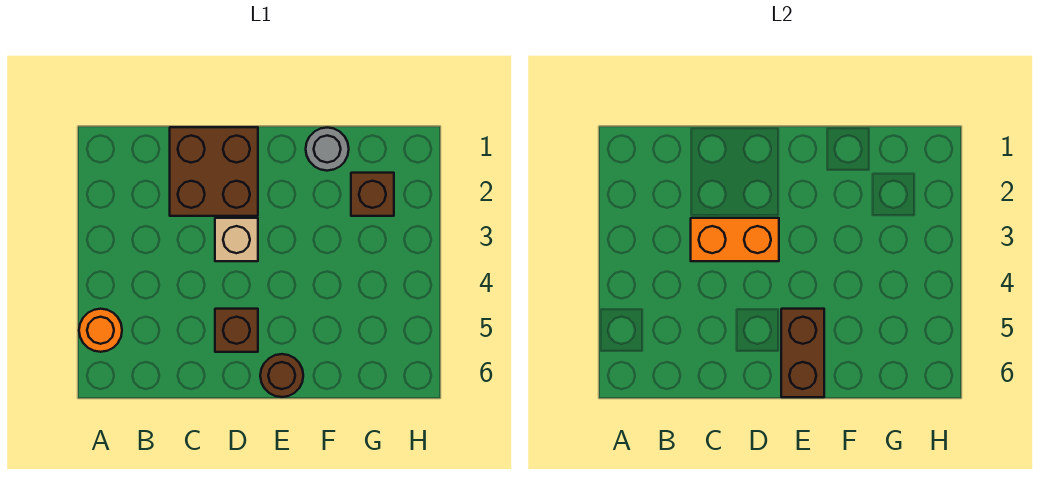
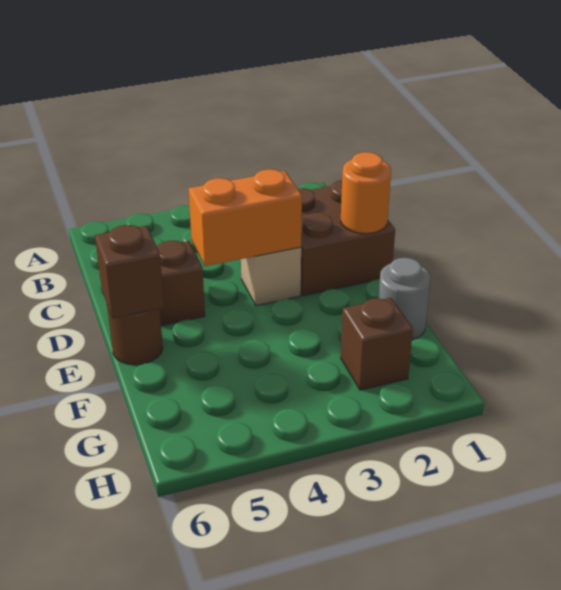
orange 1x1 round brick [79,309,122,352] -> orange 1x1 round brick moved to [341,152,391,234]
orange 1x2 brick [691,218,779,261] -> orange 1x2 brick turned to [188,169,302,266]
brown 1x2 brick [781,309,824,397] -> brown 1x1 brick [95,225,164,318]

